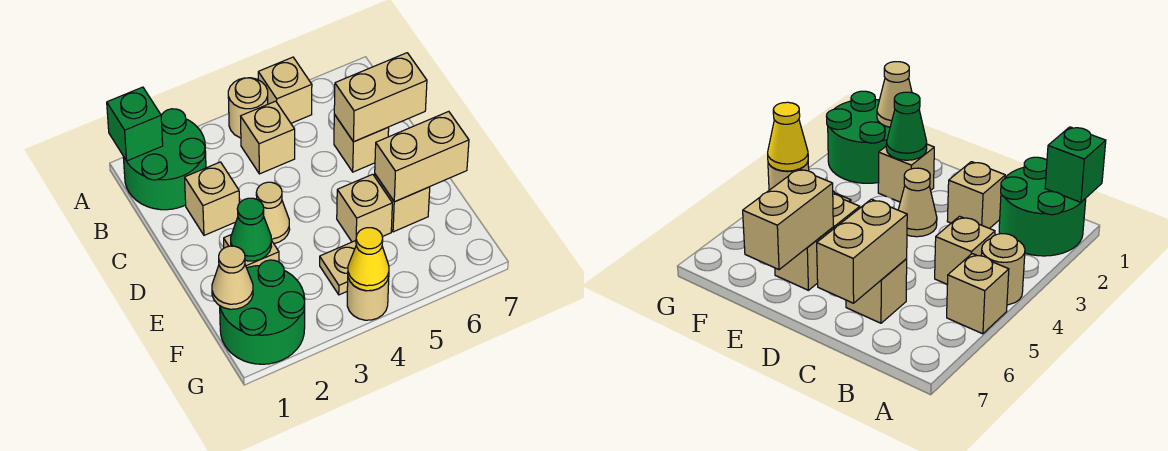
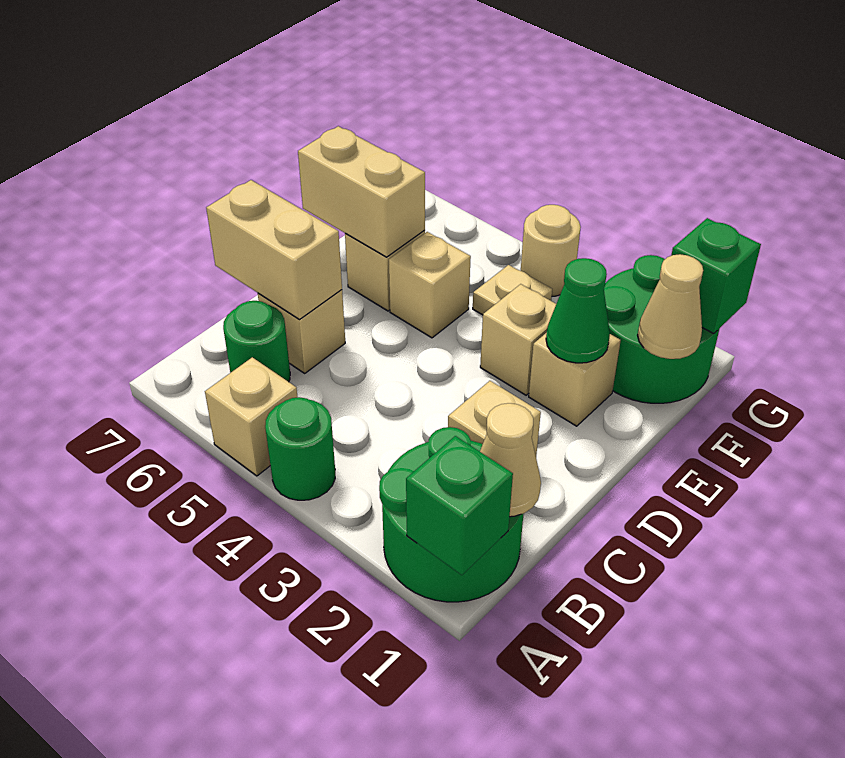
tan 1x1 round brick [228,78,268,138] -> green 1x1 round brick [265,397,335,500]
tan 1x1 brick [241,101,295,174] -> tan 1x1 brick moved to [480,284,556,395]
none -> green 1x1 round brick [223,301,290,382]
tan 1x1 cone [256,182,290,243] -> tan 1x1 cone moved to [480,403,541,517]
none -> green 1x1 brick [671,218,761,334]
yellow 1x1 cone [348,228,389,291] -> none

